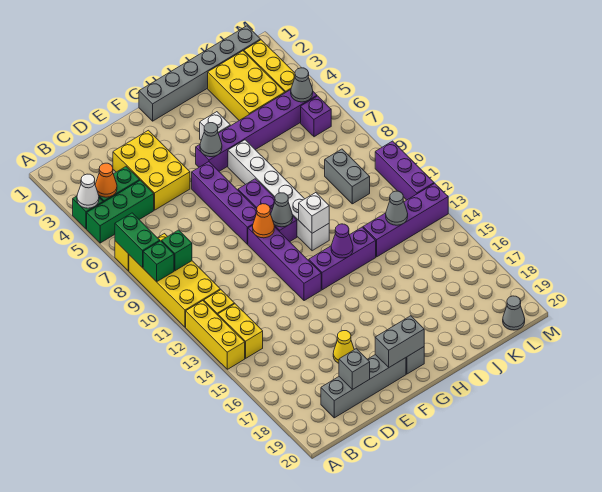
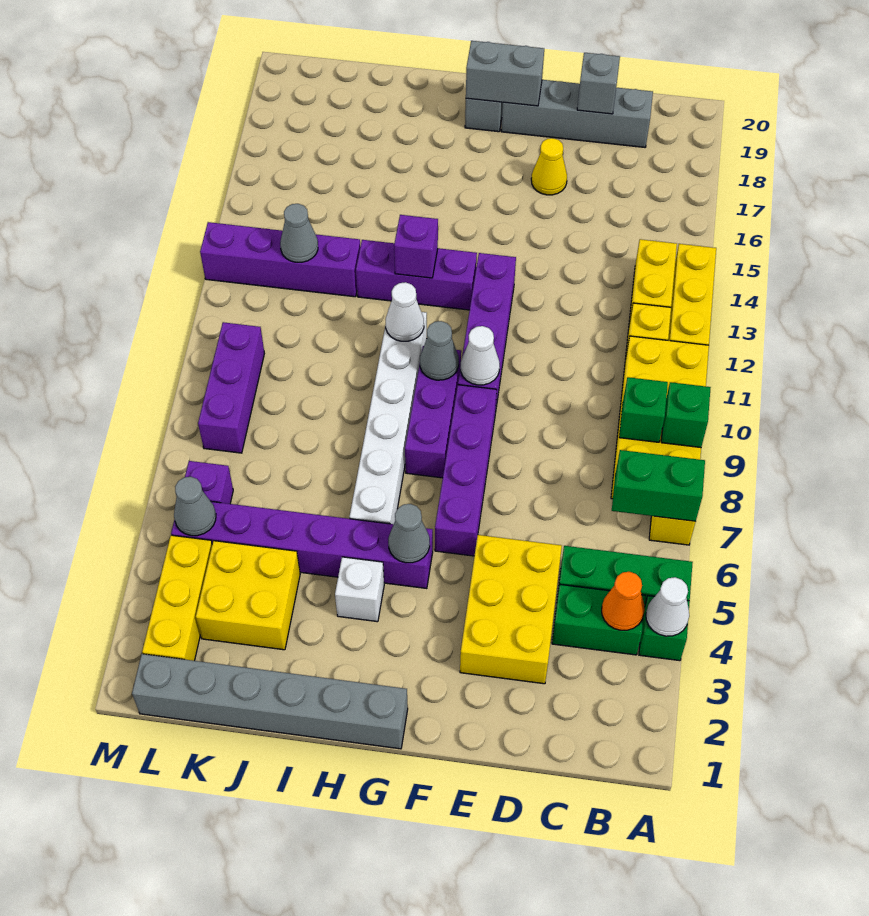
green 1x2 brick [115,213,160,268] -> green 1x2 brick turned to [612,450,705,521]
orange 1x1 cone [253,204,274,238] -> white 1x1 cone [461,326,500,385]
white 1x1 brick [299,193,329,233] -> white 1x1 cone [386,282,424,341]
purple 1x1 cone [331,224,353,258] -> purple 1x1 brick [394,215,438,278]
yellow 2x3 brick [208,51,285,120] -> yellow 2x2 brick [196,541,300,650]
grey 1x2 brick [325,149,370,204] -> none
grey 1x1 cone [503,296,525,330] -> none
purple 1x3 brick [375,141,434,200] -> purple 1x3 brick moved to [198,322,264,453]

